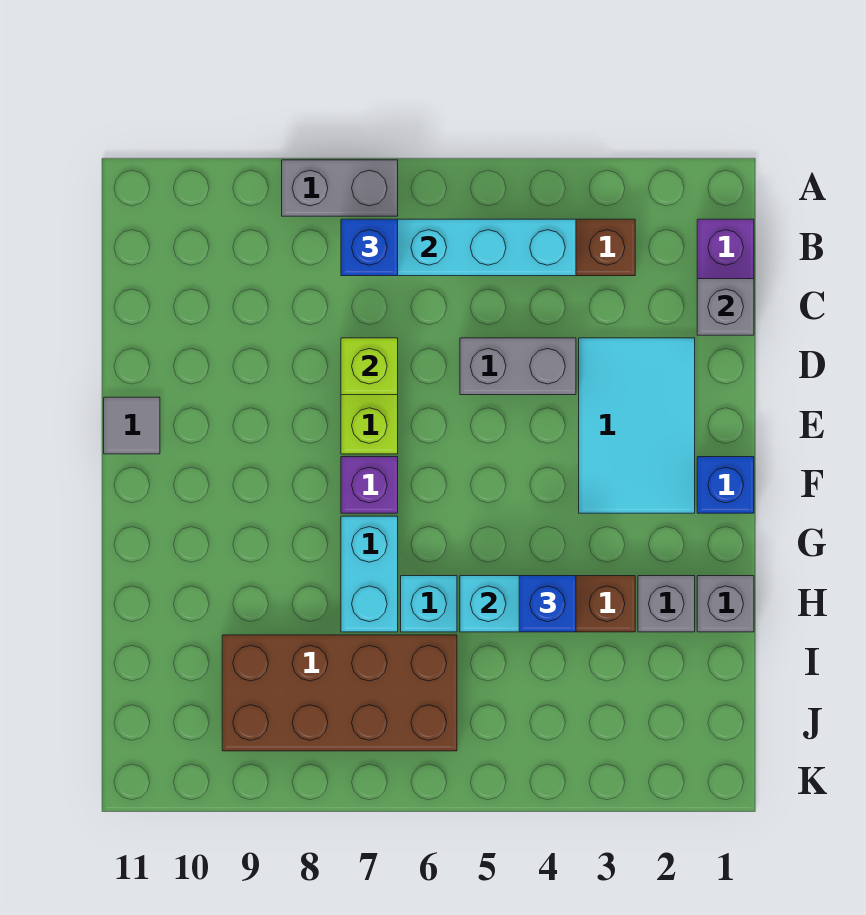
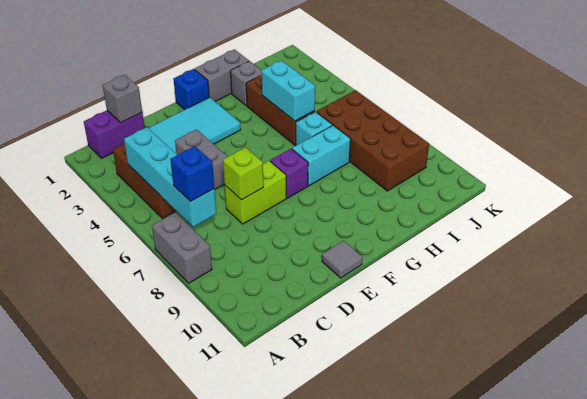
grey 1x1 brick [697,576,754,632] -> grey 1x2 brick [195,49,249,101]
blue 1x1 brick [519,576,576,632] -> none

